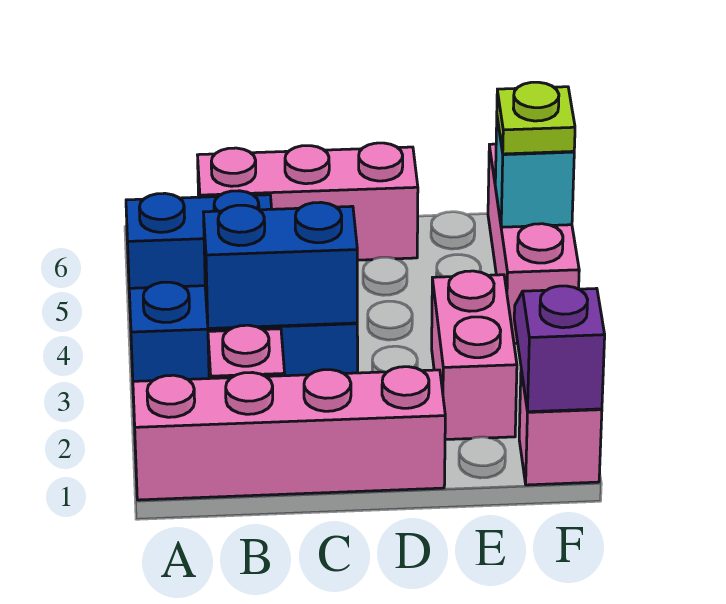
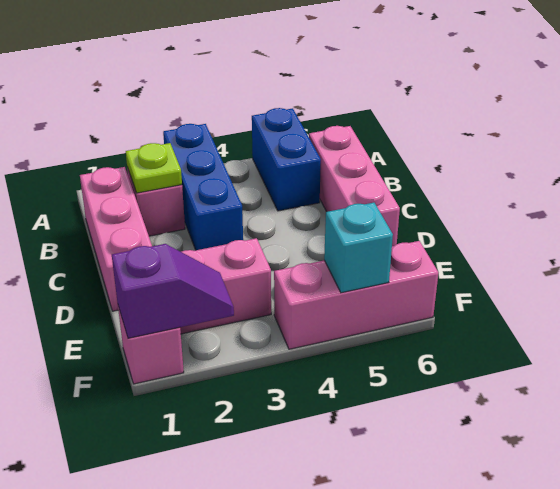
pink 1x4 brick [133,367,445,500] -> pink 1x3 brick [80,167,152,311]
blue 1x2 brick [203,202,357,328] -> none
lime 1x1 plate [497,82,575,154] -> lime 1x1 plate moved to [126,143,182,193]

